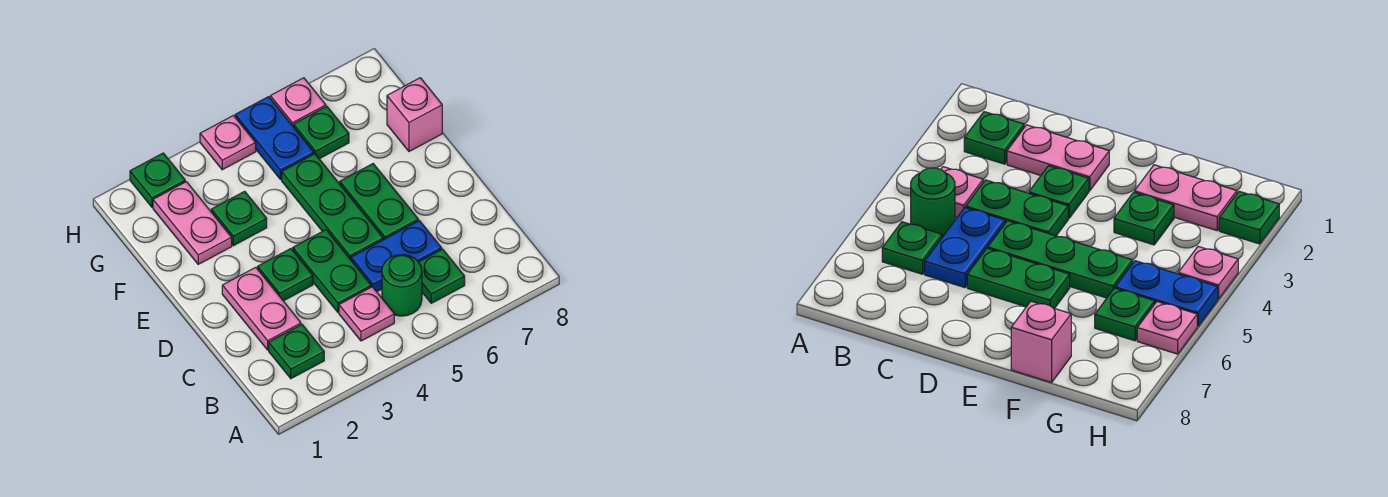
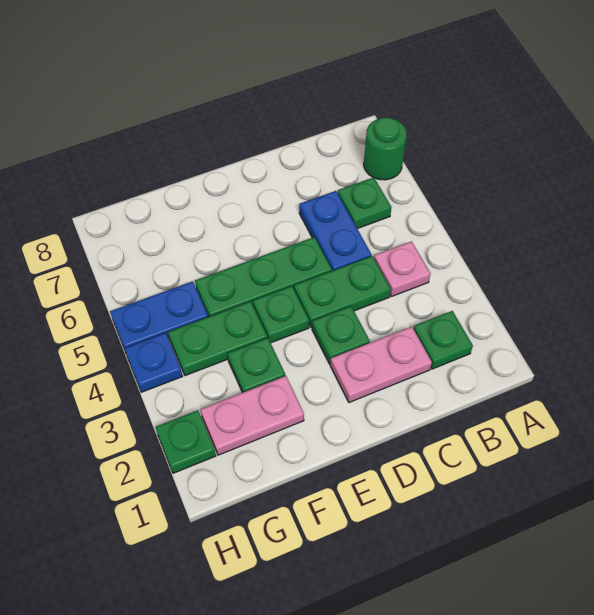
green 1x1 round brick [382,255,422,316] -> green 1x1 round brick moved to [364,117,407,180]
green 1x2 plate [340,164,418,240] -> green 1x2 plate moved to [168,301,267,376]
pink 1x1 brick [387,78,442,151] -> none
green 1x1 plate [294,106,349,159] -> green 1x1 plate moved to [253,286,309,343]
pink 1x1 plate [200,116,256,170] -> blue 1x1 plate [124,333,183,392]
pink 1x1 plate [270,78,326,127] -> none

